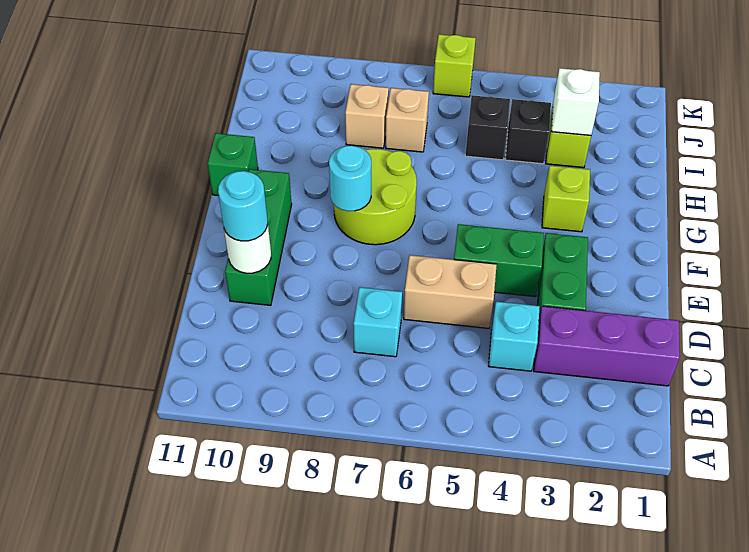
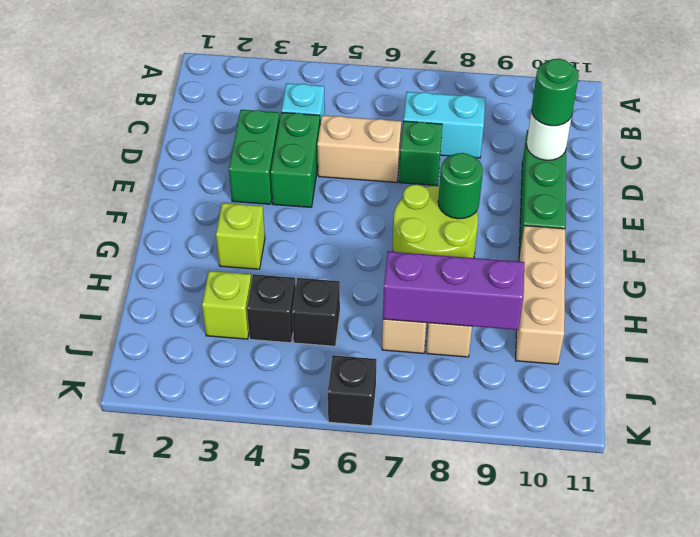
purple 1x3 brick [534,306,680,386] -> purple 1x3 brick moved to [383,251,524,330]
cyan 1x1 brick [353,287,402,357] -> cyan 1x2 brick [404,92,485,158]
cyan 1x1 round brick [218,171,268,241] -> green 1x1 round brick [532,59,579,126]
green 1x2 brick [454,224,544,297] -> green 1x2 brick turned to [271,112,320,207]
cyan 1x1 round brick [329,145,371,211] -> green 1x1 round brick [438,153,483,219]
none -> tan 1x3 brick [516,226,565,364]
green 1x1 brick [208,133,258,196] -> green 1x1 brick moved to [399,121,442,185]
white 1x1 brick [552,68,600,135] -> none
lime 1x1 brick [433,34,476,97] -> black 1x1 brick [328,355,377,426]

